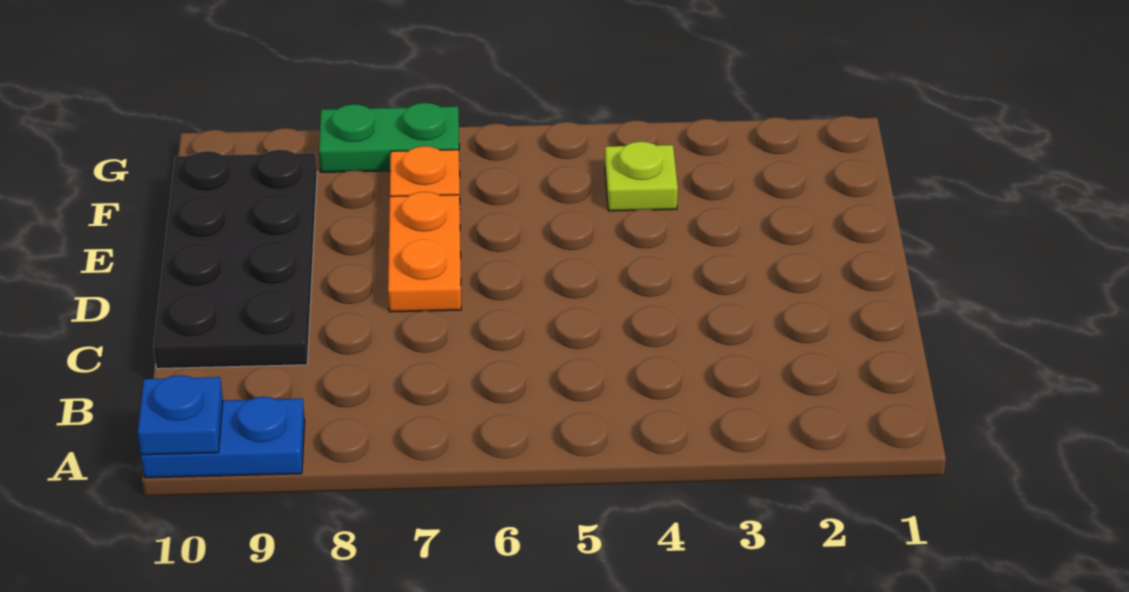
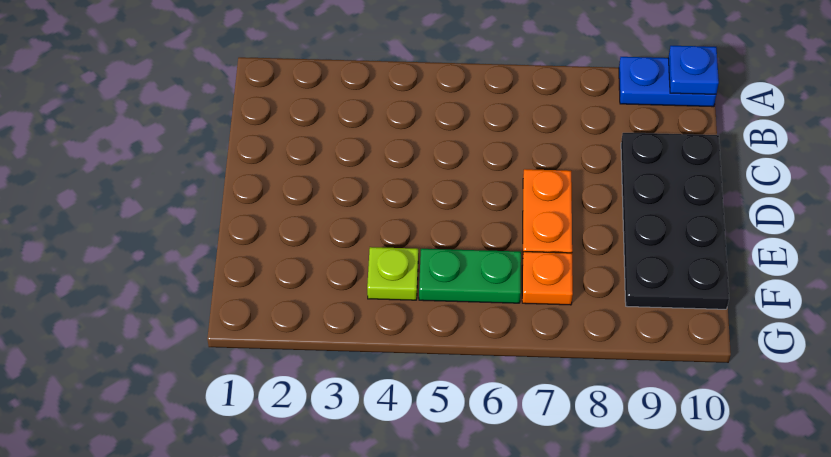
green 1x2 plate [319,103,459,172] -> green 1x2 plate moved to [419,249,521,303]

